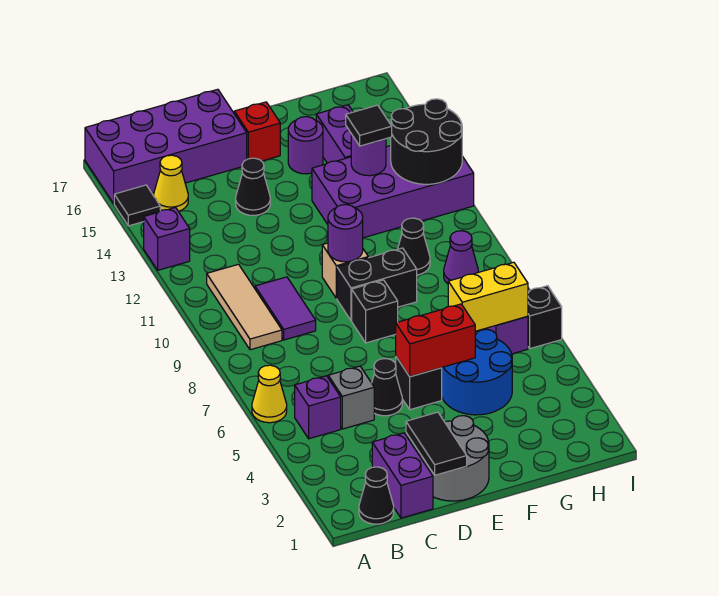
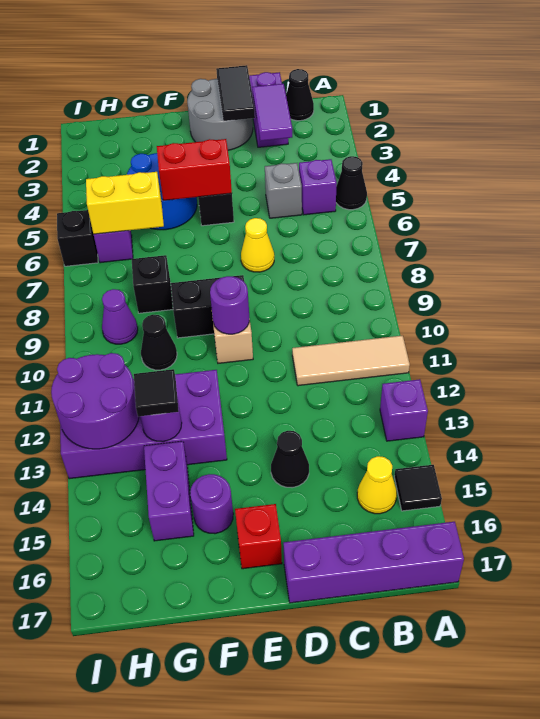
yellow 1x1 cone [252,365,287,423] -> yellow 1x1 cone moved to [241,218,274,272]
purple 2x4 brick [85,89,247,203] -> purple 1x4 brick [283,522,464,603]
tan 1x3 tile [207,264,282,350] -> tan 1x3 tile turned to [292,336,410,386]
purple 1x2 tile [255,277,316,340] -> purple 1x2 tile moved to [253,84,292,141]
black 1x1 cone [372,359,402,416] -> black 1x1 cone moved to [336,156,367,210]
black 1x1 brick [352,280,398,343] -> black 1x1 brick moved to [132,255,173,313]
black 2x2 round brick [391,99,462,184] -> purple 2x2 round brick [51,353,139,449]

